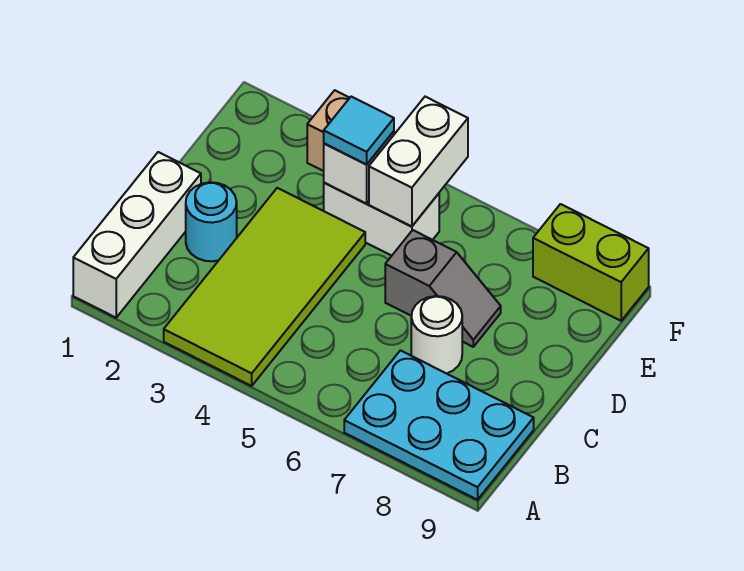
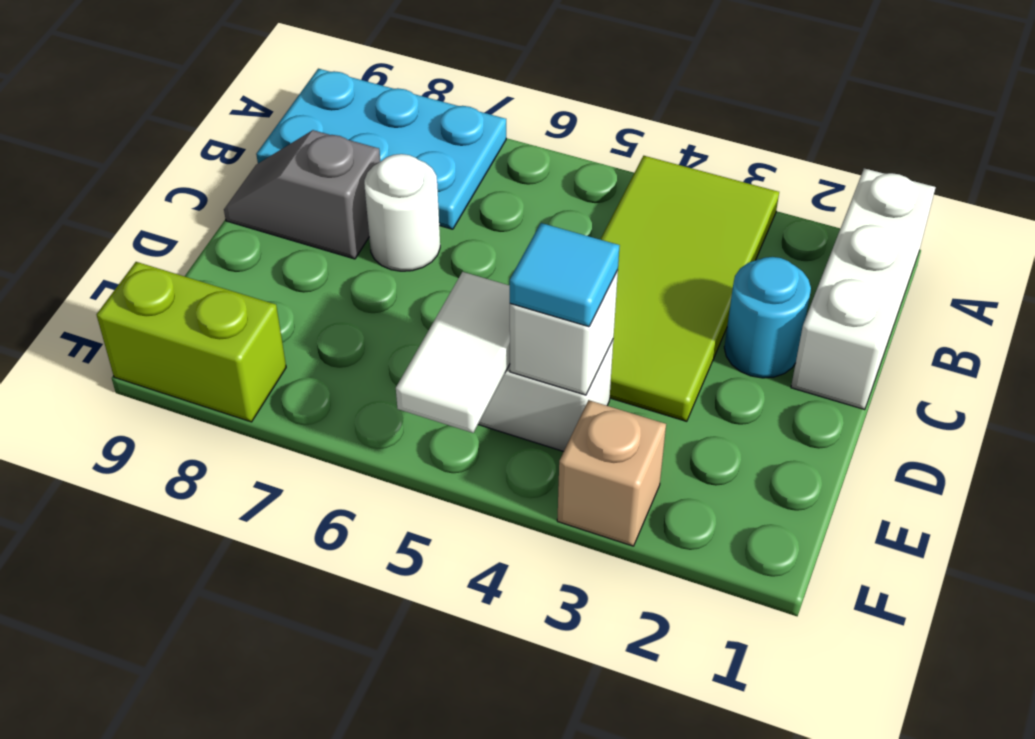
grey 1x2 slope [385,230,501,347] -> grey 1x2 slope moved to [224,130,380,259]
white 1x2 brick [369,97,468,226] -> white 1x2 tile [396,272,510,433]

